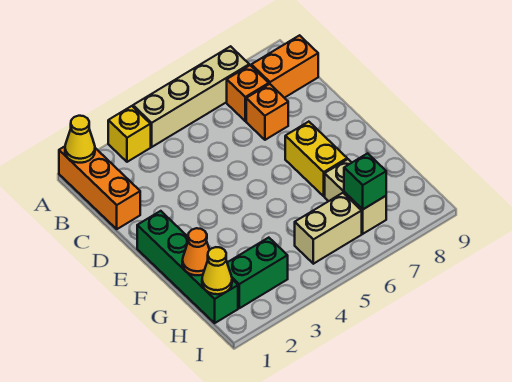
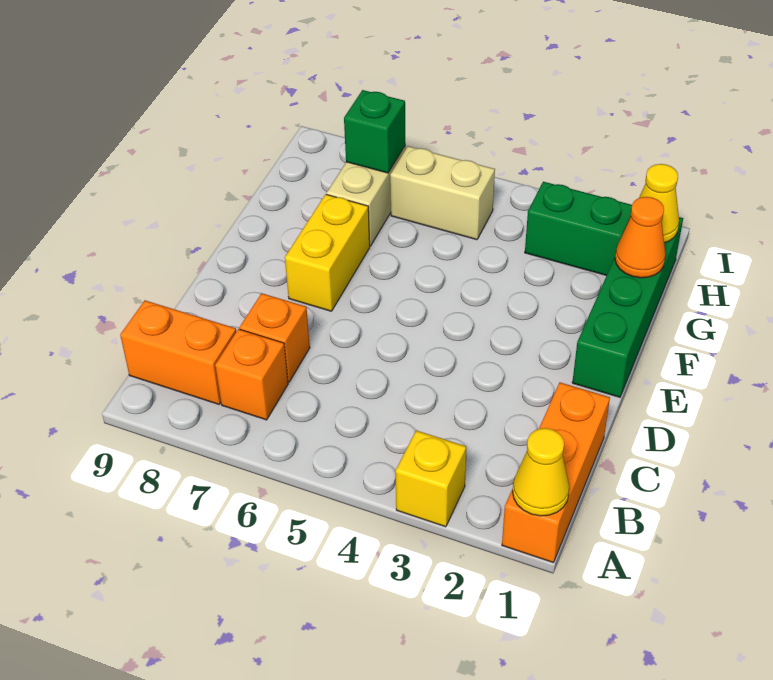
tan 1x4 brick [133,46,249,147] -> none

